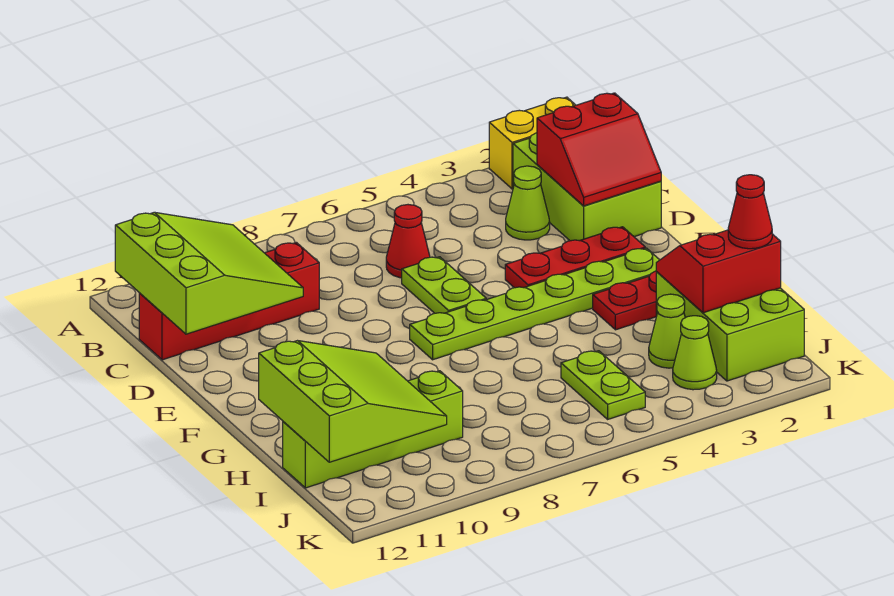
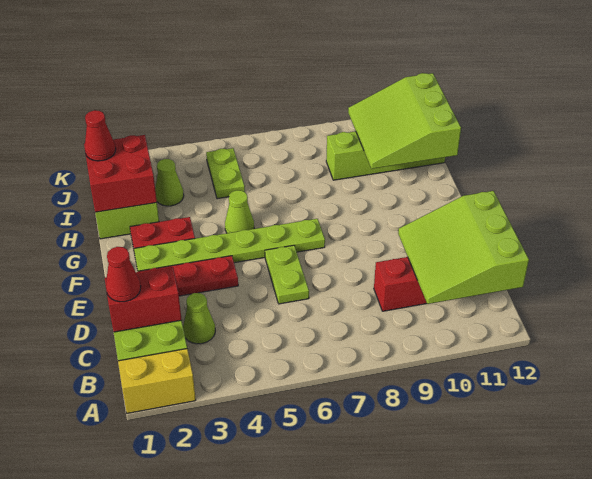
red 1x1 cone [386,205,430,278] -> red 1x1 cone moved to [106,247,141,302]
red 2x2 slope [656,230,781,313] -> red 2x2 brick [84,135,157,212]
lime 1x1 cone [673,316,717,390] -> lime 1x1 cone moved to [225,190,254,233]

